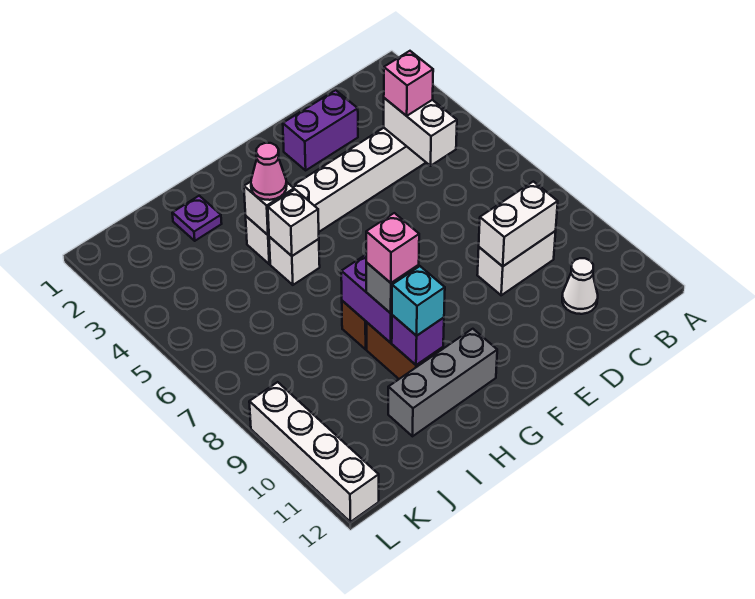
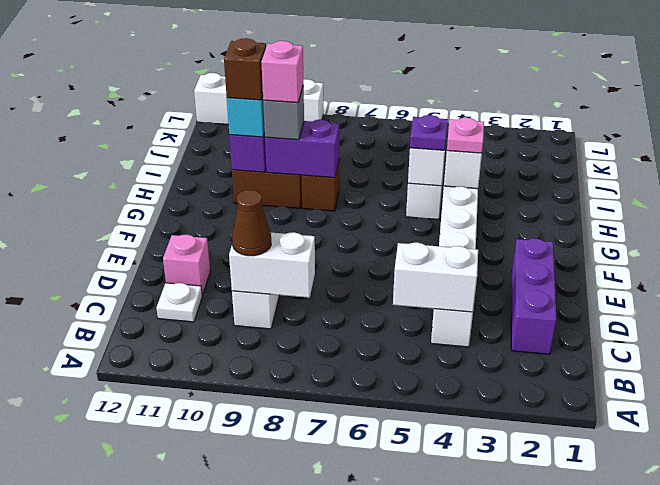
pink 1x1 brick [384,51,433,116] -> pink 1x1 brick moved to [163,235,210,296]
white 1x2 brick [479,181,558,266] -> white 1x2 brick turned to [229,232,315,298]
none -> brown 1x1 cone [232,190,271,256]
white 1x1 cone [562,258,598,314] -> white 1x1 plate [156,283,202,322]
purple 1x2 brick [283,90,358,170] -> purple 1x3 brick [511,238,556,354]
grey 1x3 brick [388,329,497,436] -> none
pink 1x1 cone [251,143,287,200] -> pink 1x1 plate [447,118,484,153]
none -> brown 1x1 brick [224,38,266,100]
purple 1x1 plate [172,196,222,241] -> purple 1x1 plate moved to [410,115,448,150]

